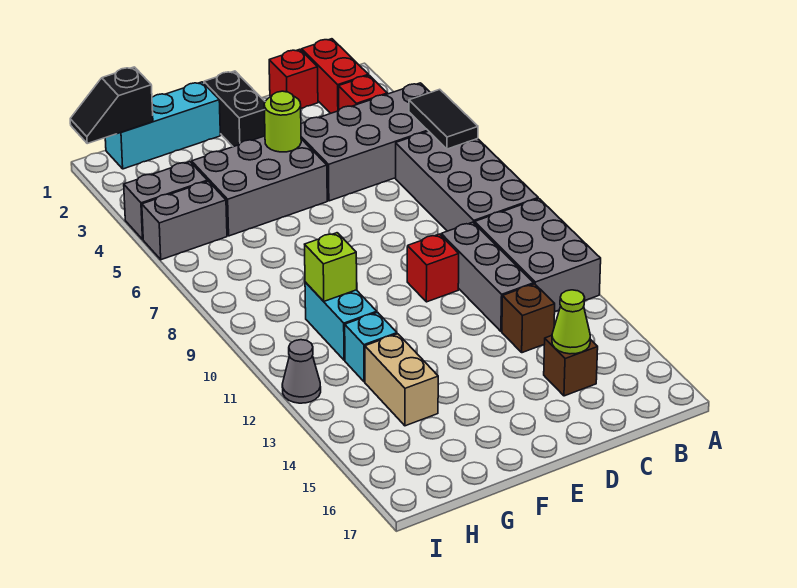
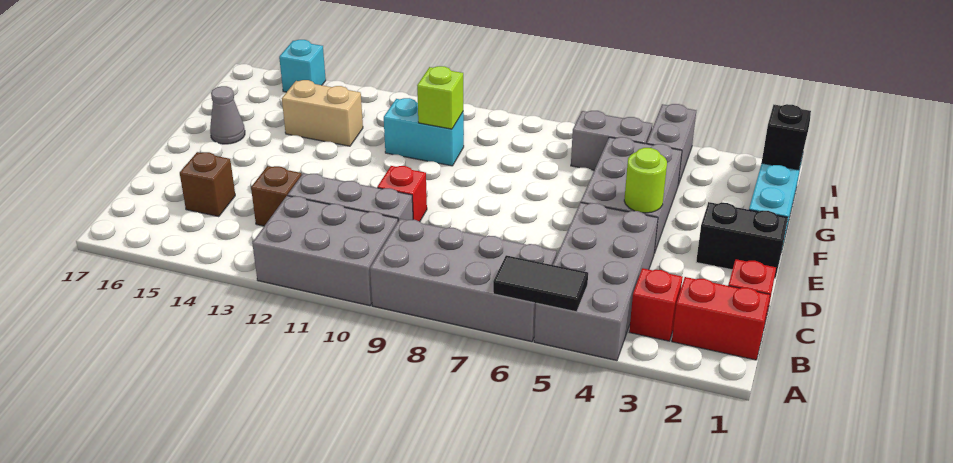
lime 1x1 cone [552,290,590,354] -> none
cyan 1x1 brick [345,312,397,382] -> cyan 1x1 brick moved to [279,40,326,92]
grey 1x2 brick [142,181,227,260] -> grey 1x2 brick turned to [571,111,652,170]
grey 1x1 cone [282,340,321,403] -> grey 1x1 cone moved to [210,86,245,144]

